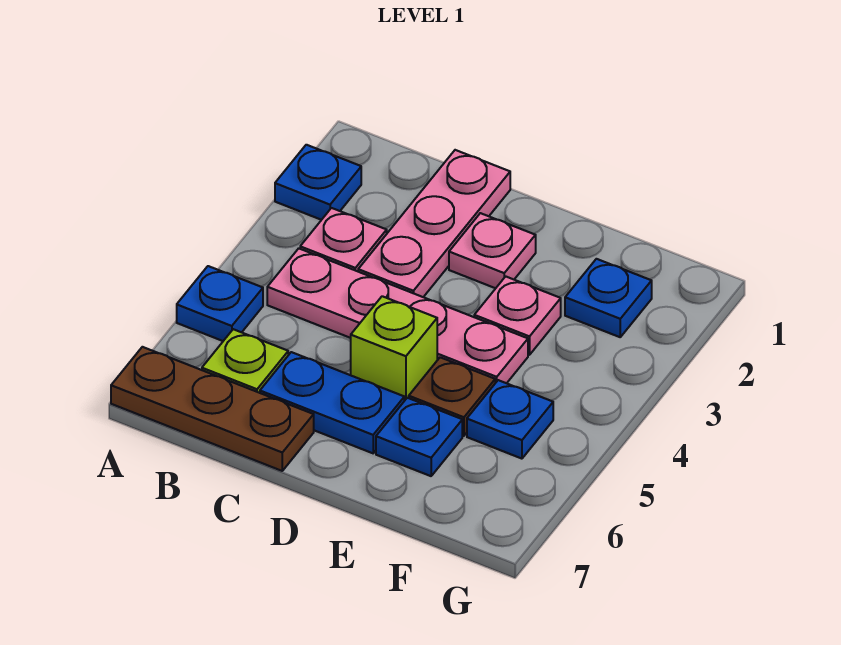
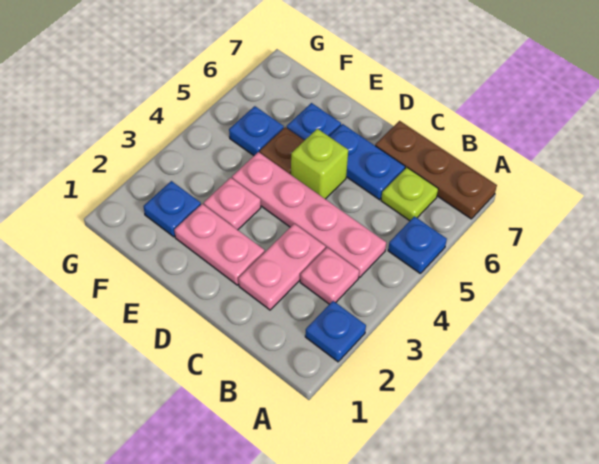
pink 1x3 plate [358,150,510,297] -> pink 1x2 plate [238,224,326,310]
pink 1x1 plate [449,213,536,288] -> pink 1x2 plate [174,204,265,285]

